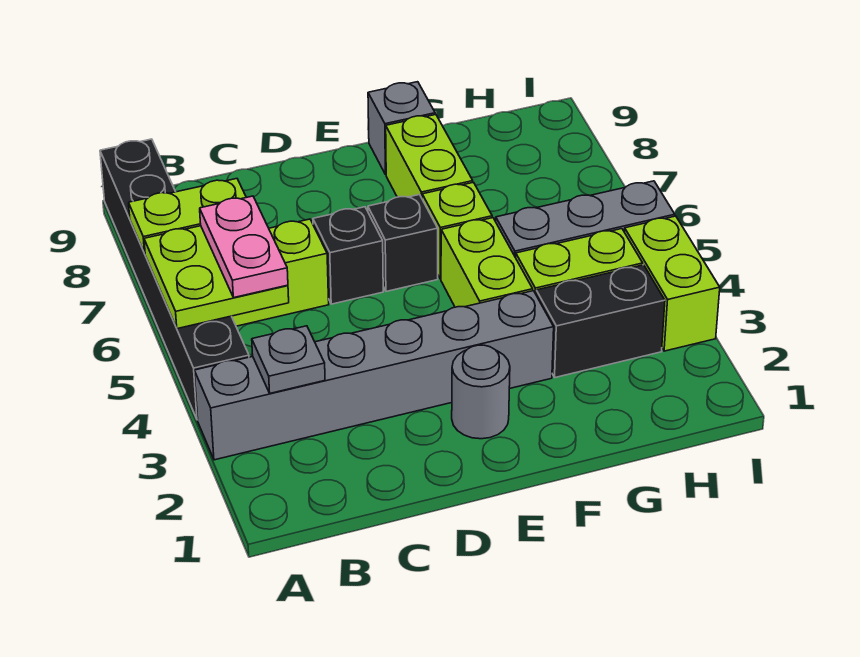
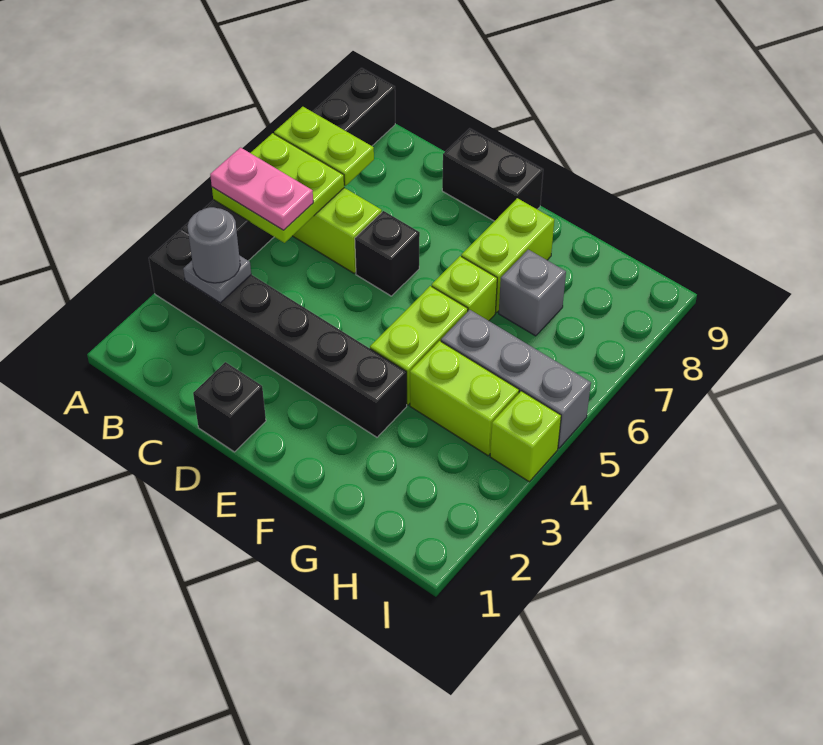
grey 1x6 brick [194,291,554,460] -> black 1x6 brick [149,230,407,437]
pink 1x2 plate [200,196,288,297] -> pink 1x2 plate turned to [210,148,313,230]
grey 1x1 round brick [452,345,510,439] -> grey 1x1 round brick moved to [188,207,240,283]
black 1x1 brick [368,195,438,291] -> black 1x1 brick moved to [193,362,266,452]
grey 1x1 brick [368,82,435,175] -> grey 1x1 brick moved to [499,250,566,336]
black 1x2 brick [536,265,665,377] -> black 1x2 brick moved to [442,128,543,221]
lime 1x2 brick [625,216,720,351] -> lime 1x1 brick [490,391,561,482]

